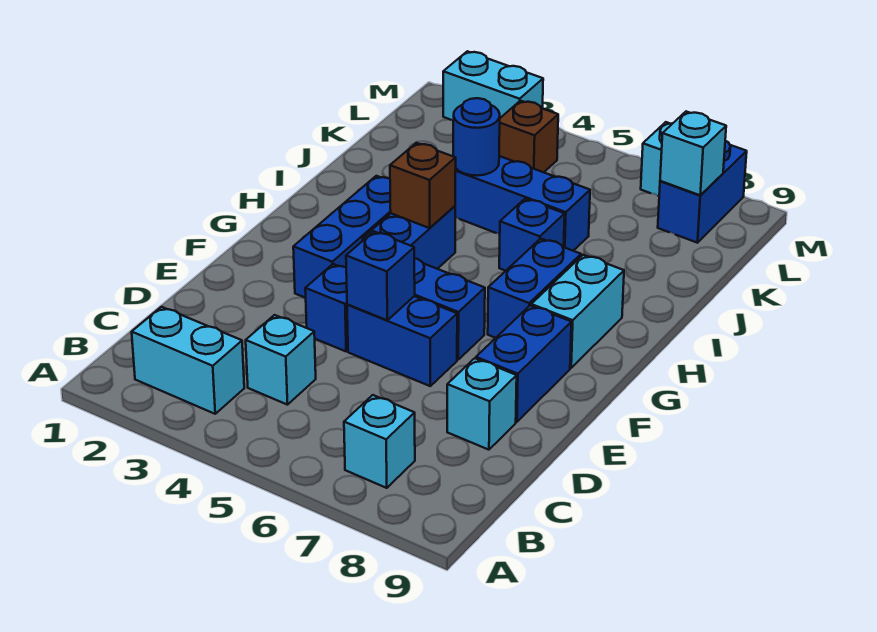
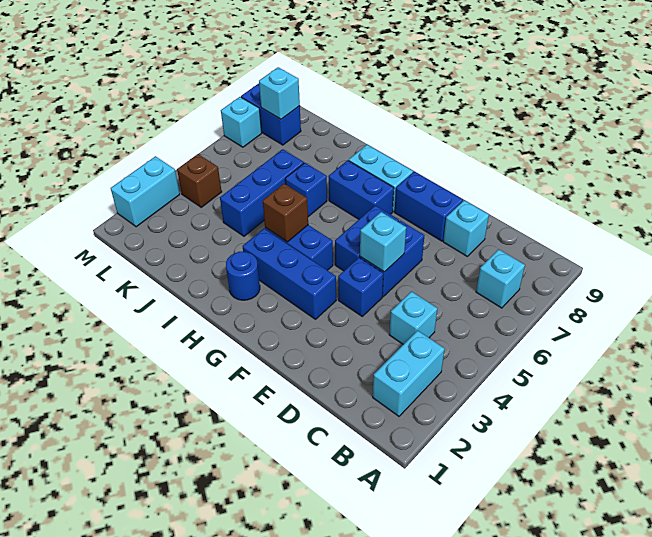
blue 1x1 brick [346,231,415,320] -> cyan 1x1 brick [360,212,406,272]
blue 1x1 round brick [453,98,500,176] -> blue 1x1 round brick moved to [226,252,260,300]

